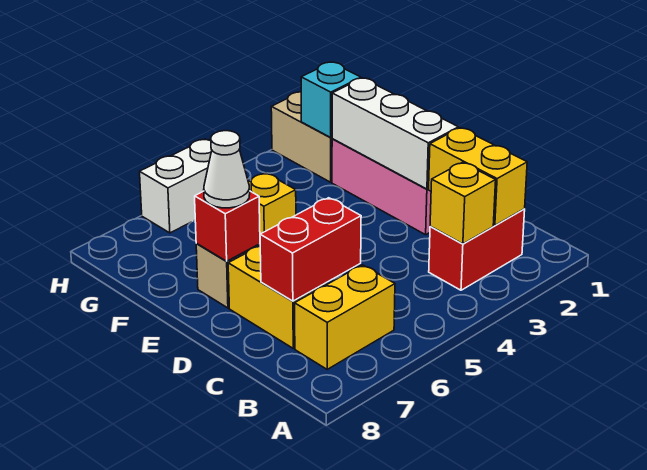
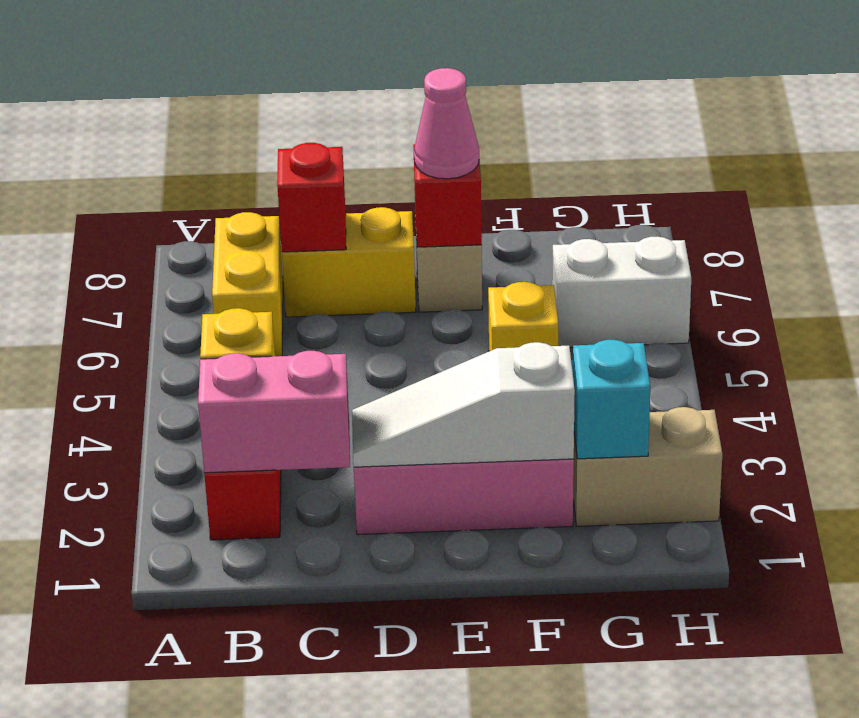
yellow 1x2 brick [429,128,527,225] -> pink 1x2 brick [198,351,350,473]
red 1x2 brick [260,198,361,301] -> red 1x1 brick [277,143,346,252]
white 1x3 brick [332,78,458,189] -> white 1x3 slope [352,342,575,467]
white 1x1 cone [204,131,250,208] -> pink 1x1 cone [414,68,479,179]
white 1x2 brick [140,139,212,233] -> white 1x2 brick turned to [552,236,691,347]

